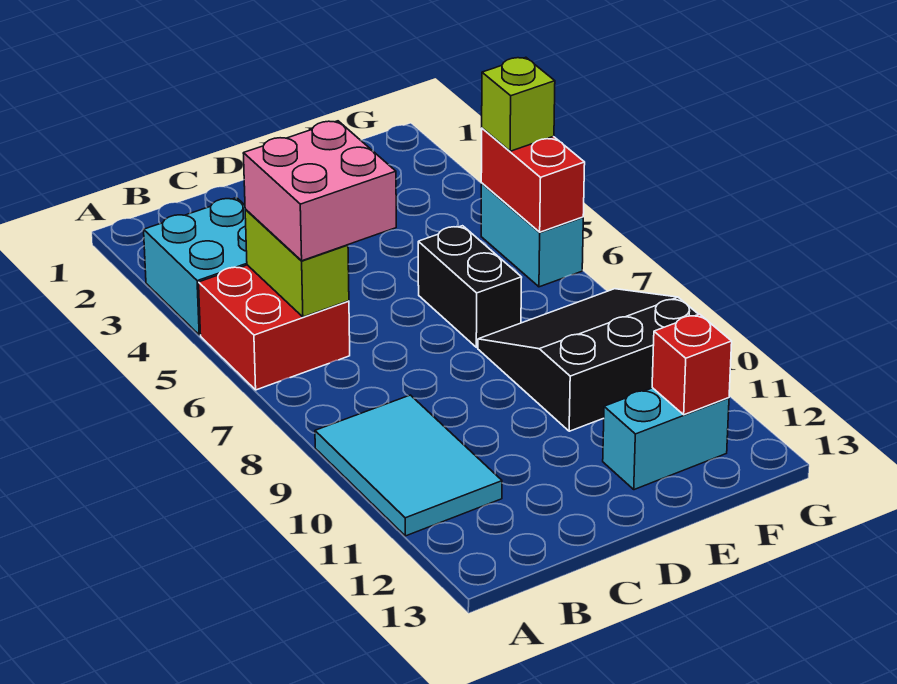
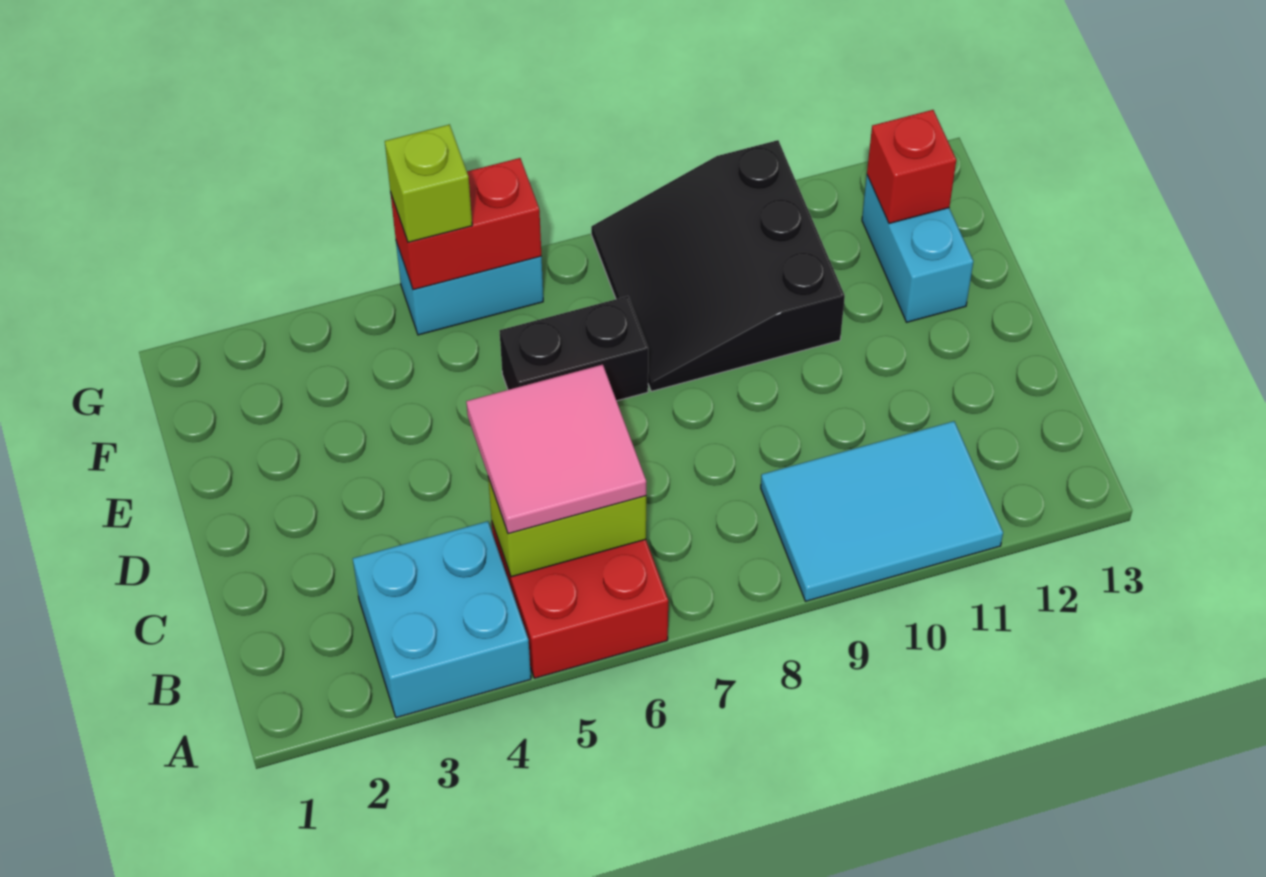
pink 2x2 brick [243,121,396,261] -> pink 2x2 tile [466,365,646,534]

